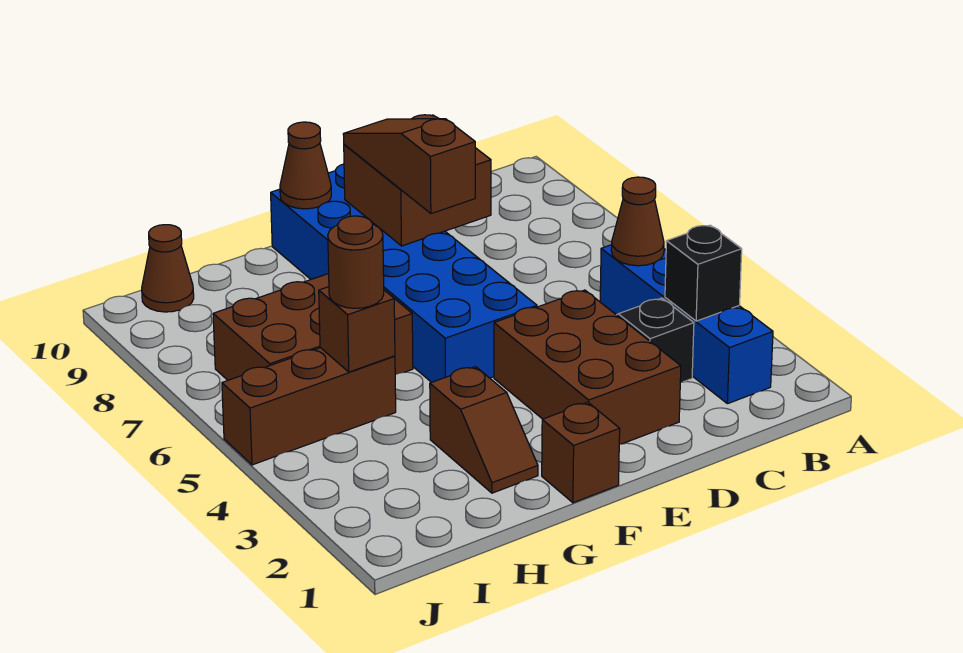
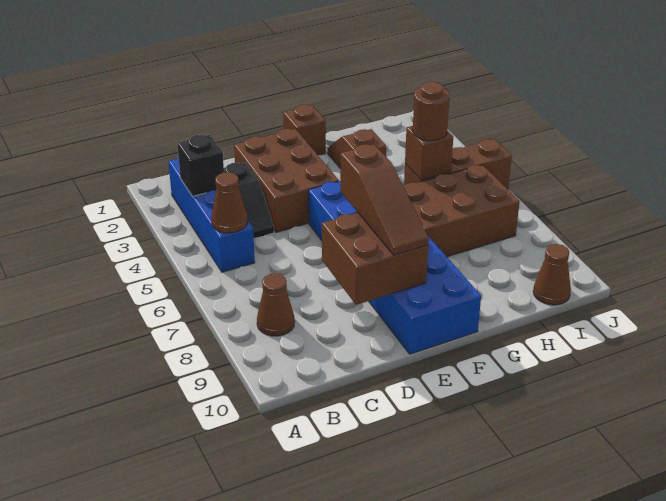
brown 1x1 cone [280,122,331,209] -> brown 1x1 cone moved to [257,273,295,336]

